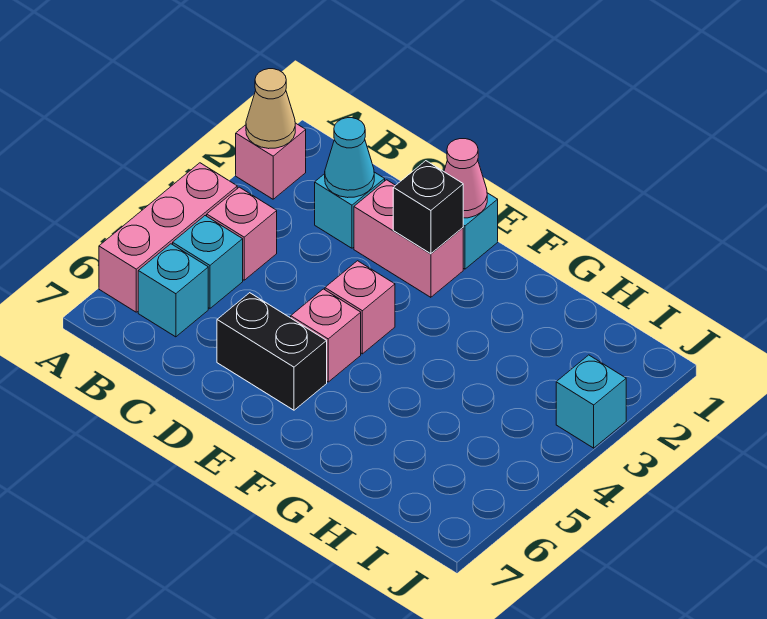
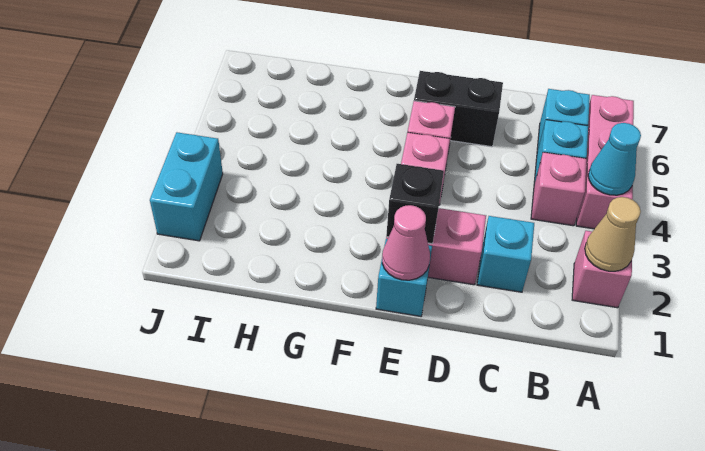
cyan 1x1 cone [325,118,374,198] -> cyan 1x1 cone moved to [588,123,641,195]
cyan 1x1 brick [556,355,626,448] -> cyan 1x2 brick [150,132,223,241]

